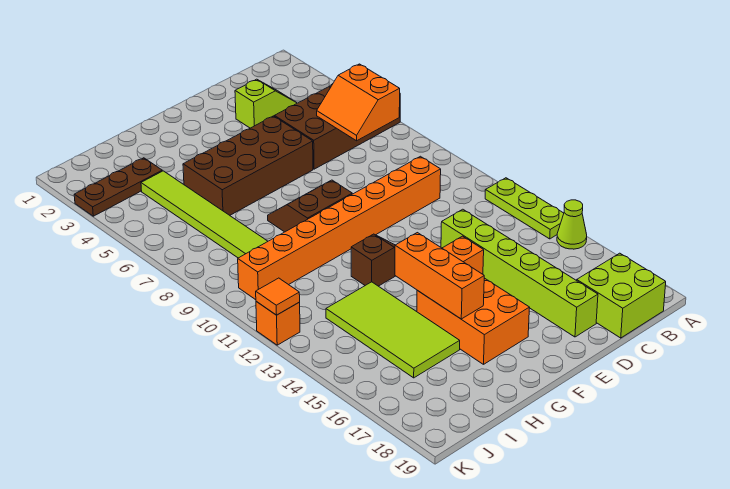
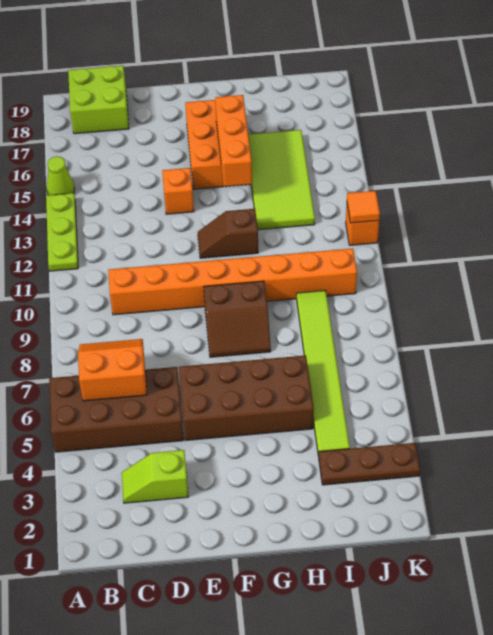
orange 2x2 slope [317,64,400,141] -> orange 2x2 slope turned to [78,339,147,401]
lime 1x6 brick [441,209,598,337] -> none

